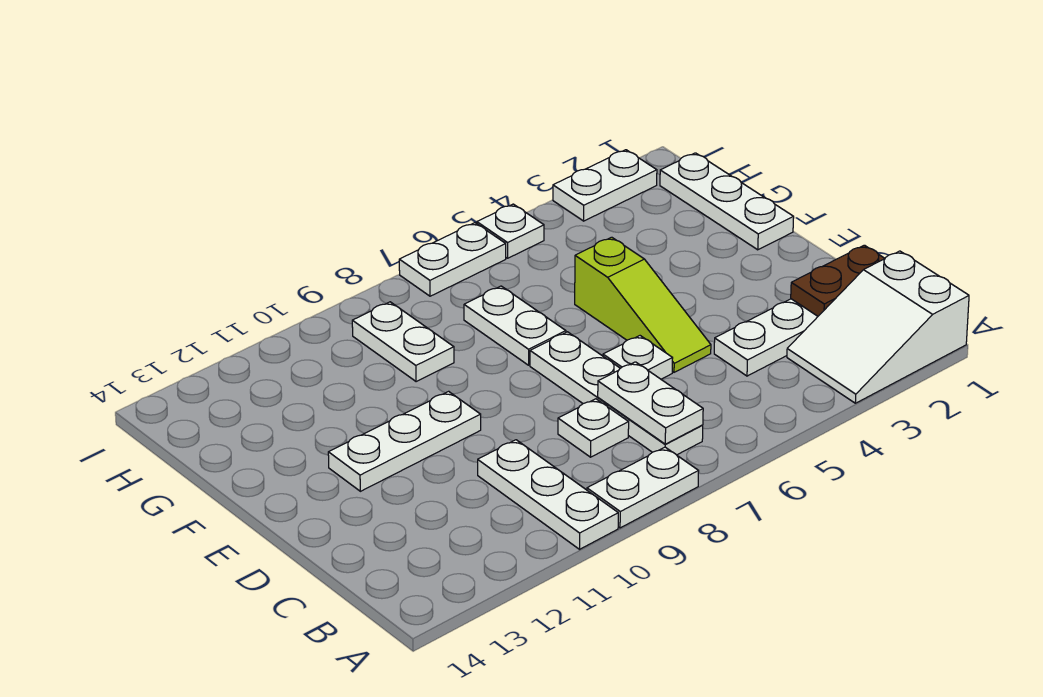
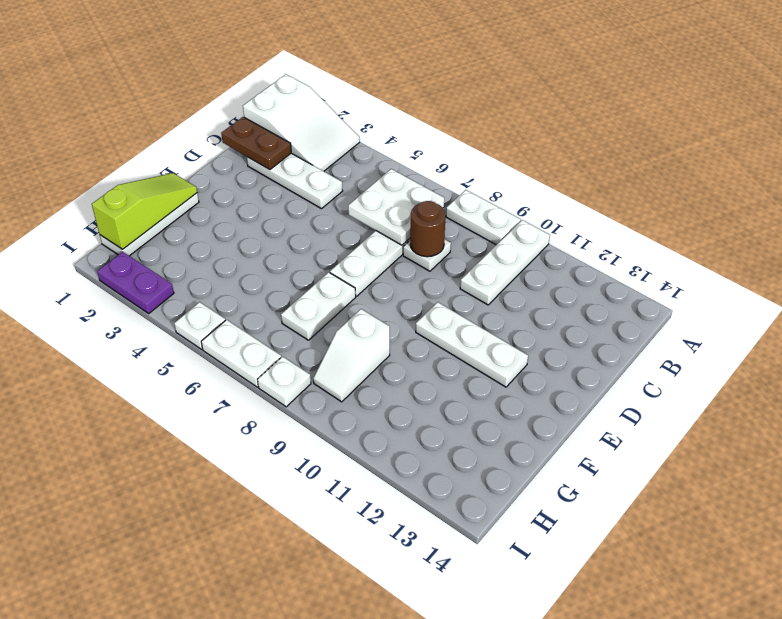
white 1x2 plate [598,362,703,444] -> white 2x2 plate [348,169,444,245]
none -> brown 1x1 round brick [410,201,446,257]
lime 1x3 slope [575,237,711,372] -> lime 1x3 slope moved to [92,173,197,249]
white 1x1 plate [603,336,673,379] -> white 1x1 plate moved to [258,357,311,407]
white 1x2 plate [352,302,454,382] -> white 1x2 slope [313,309,390,402]
white 1x2 plate [553,150,657,221] -> purple 1x2 plate [97,252,174,313]

